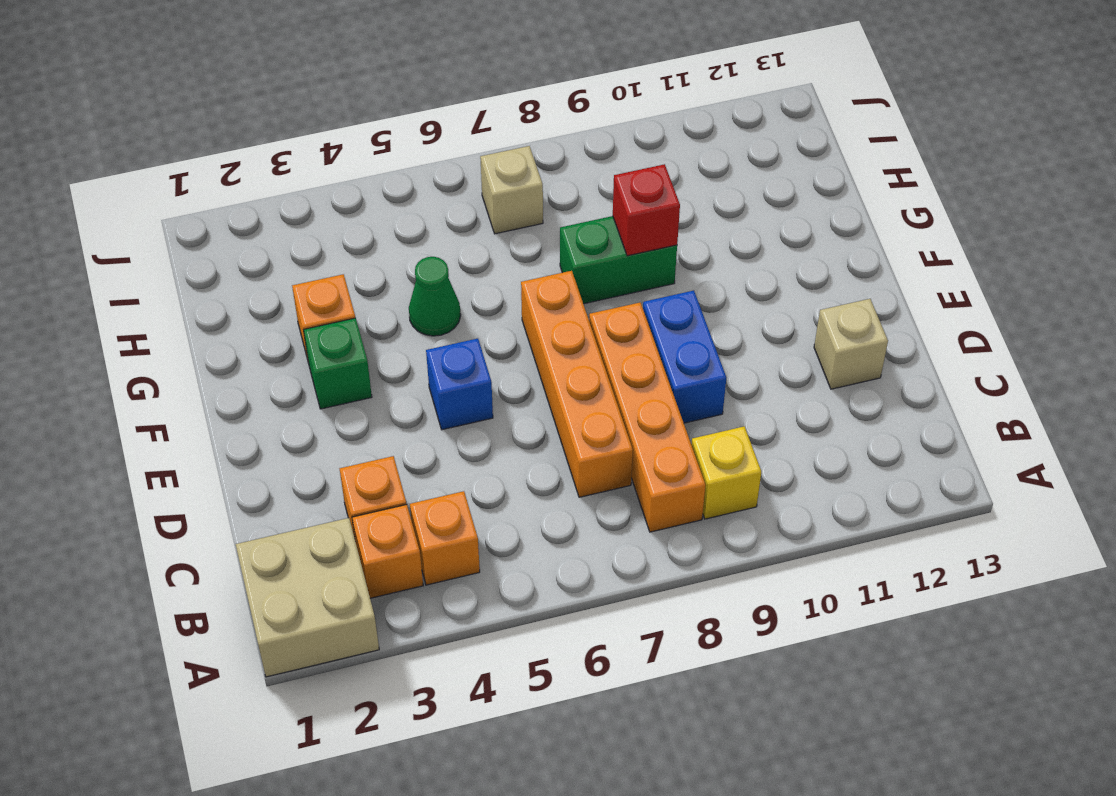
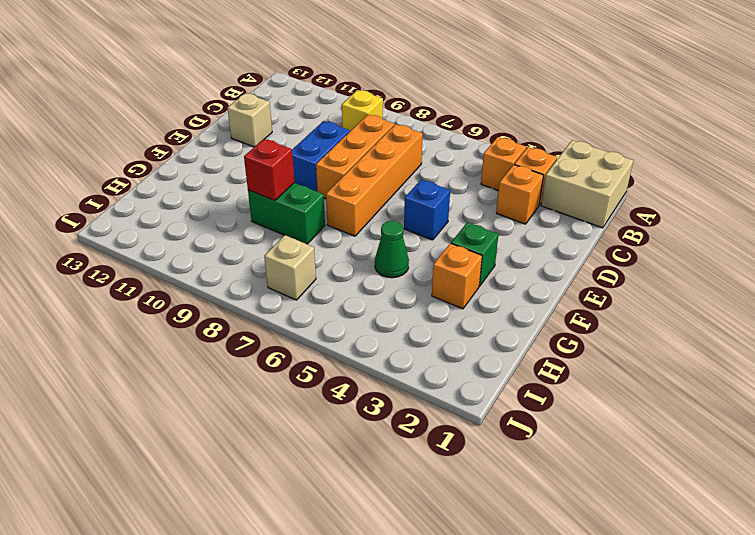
orange 1x4 brick [589,303,706,532] -> orange 1x3 brick [316,115,394,199]

